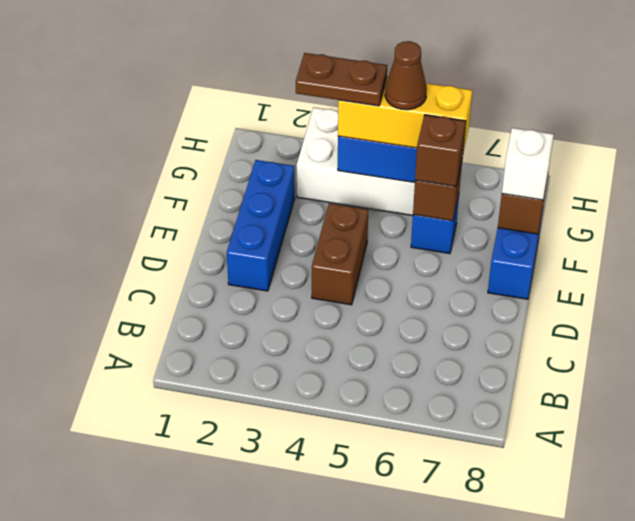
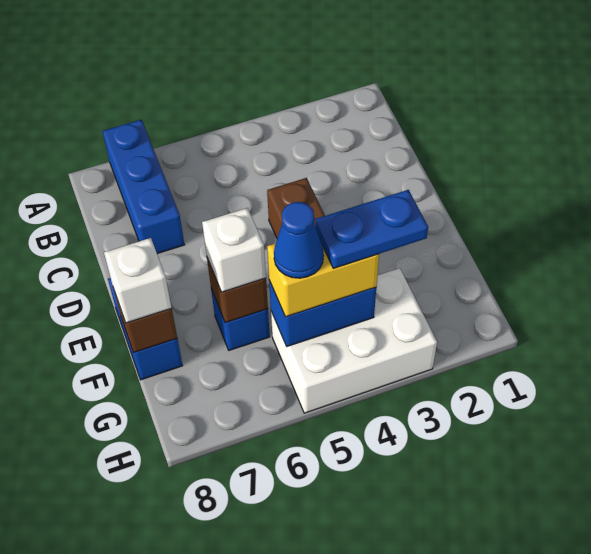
blue 1x3 brick [227,160,295,291] -> blue 1x3 brick moved to [103,120,184,254]
brown 1x1 brick [415,115,466,187] -> white 1x1 brick [202,208,266,292]
brown 1x2 plate [296,53,387,106] -> blue 1x2 plate [315,190,428,268]
yellow 1x3 brick [338,78,472,152] -> yellow 1x2 brick [267,243,379,317]
brown 1x1 cone [385,41,427,110] -> blue 1x1 cone [274,202,324,278]

